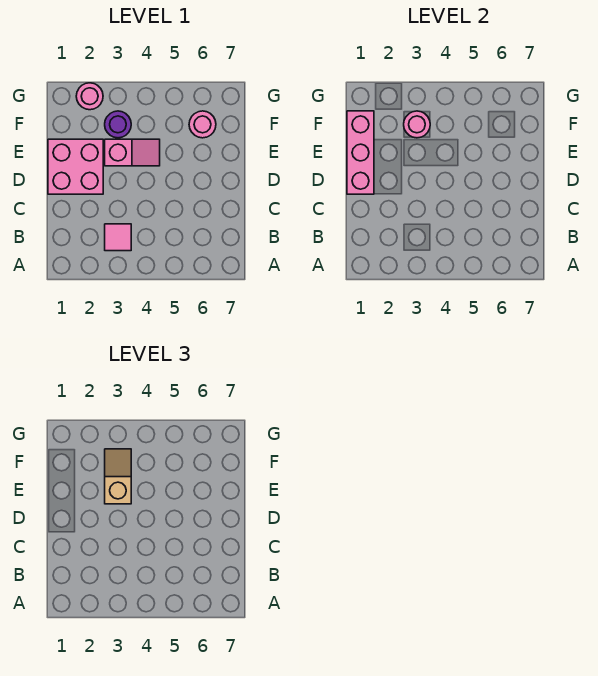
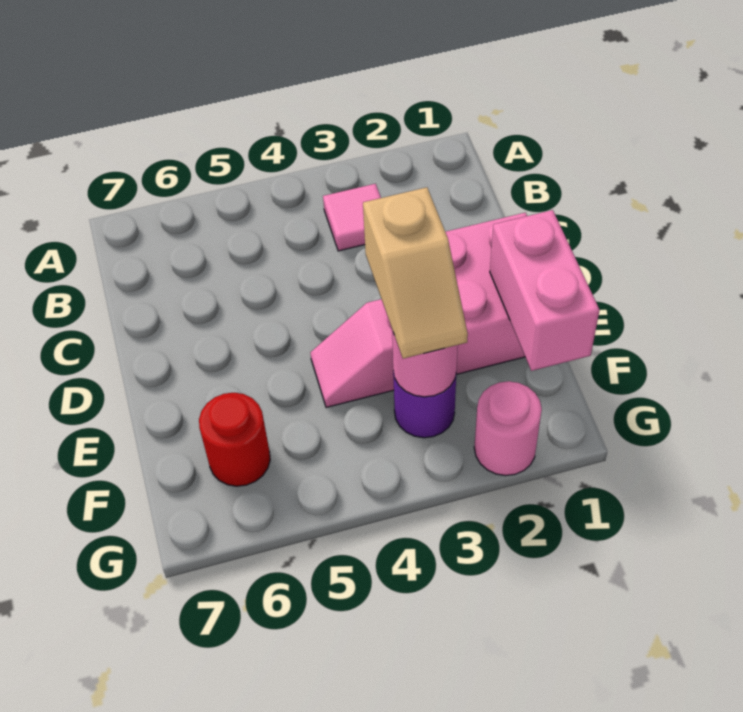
pink 1x3 brick [347,111,374,194] -> pink 1x2 brick [490,210,600,371]
pink 1x1 round brick [189,111,216,138] -> red 1x1 round brick [199,393,270,486]

